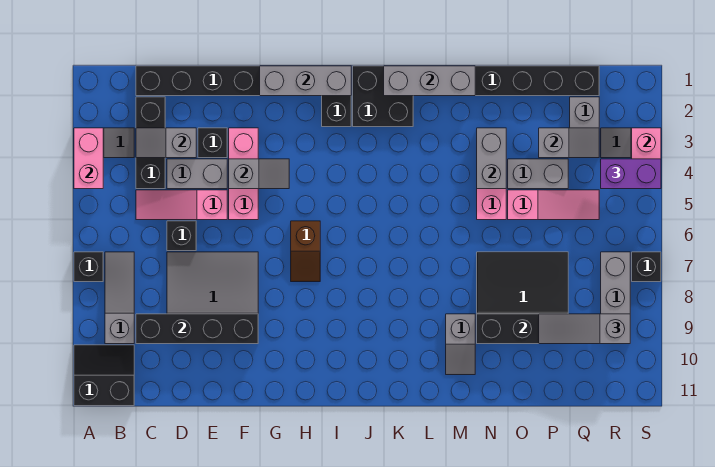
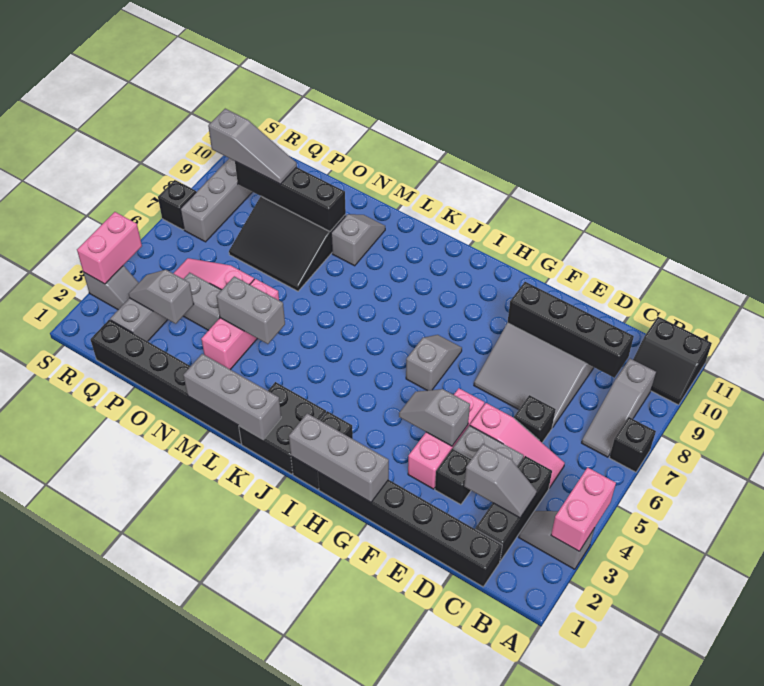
brown 1x2 slope [291,221,320,282] -> grey 1x2 slope [406,335,462,391]
grey 1x2 brick [477,128,506,189] -> grey 1x2 brick turned to [216,276,285,344]
purple 1x2 brick [601,159,661,189] -> none

